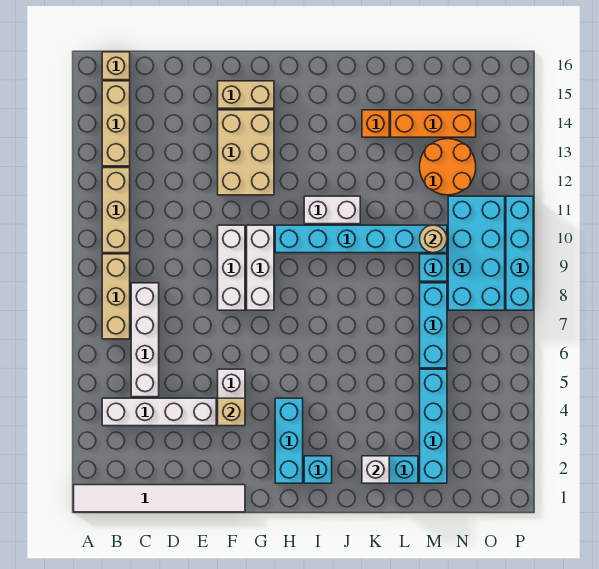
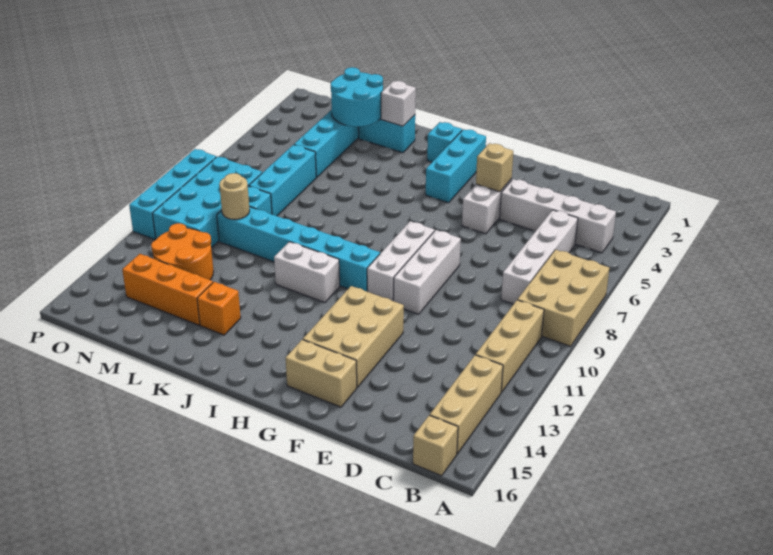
white 1x6 tile [74,485,245,512] -> none
tan 1x3 brick [102,254,130,339] -> tan 2x3 brick [518,250,609,346]
none -> cyan 2x2 round brick [331,67,383,127]

